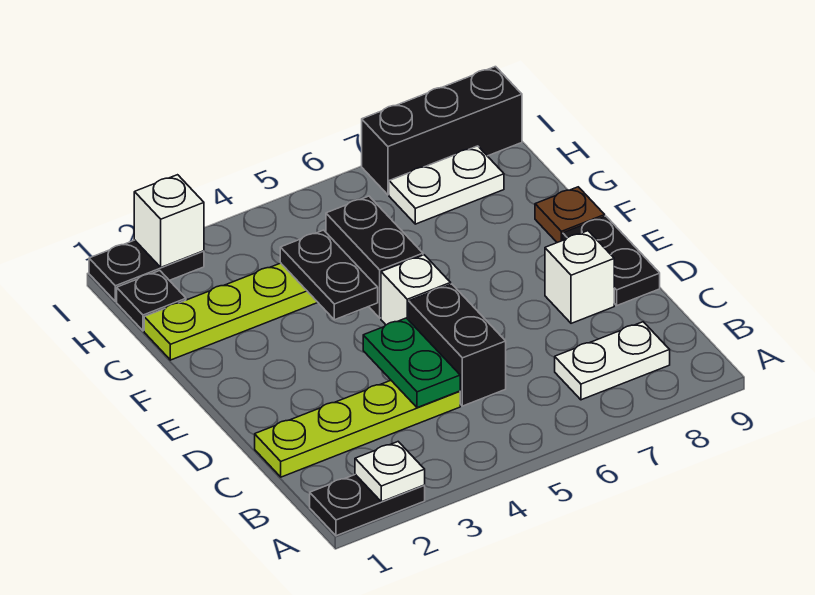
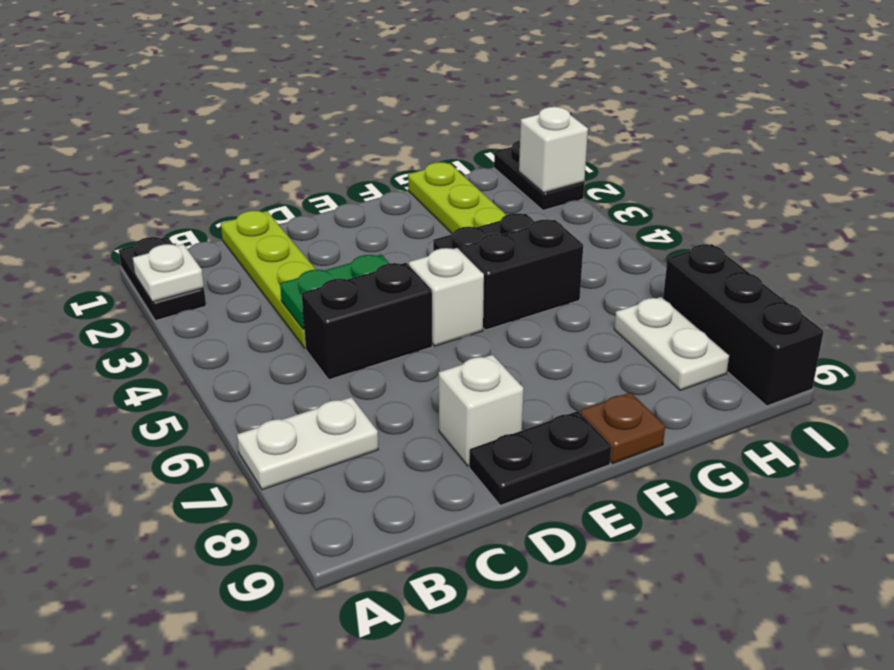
white 1x2 plate [555,322,670,400] -> white 1x2 plate turned to [237,397,378,490]
black 1x1 plate [117,271,186,331] -> none

